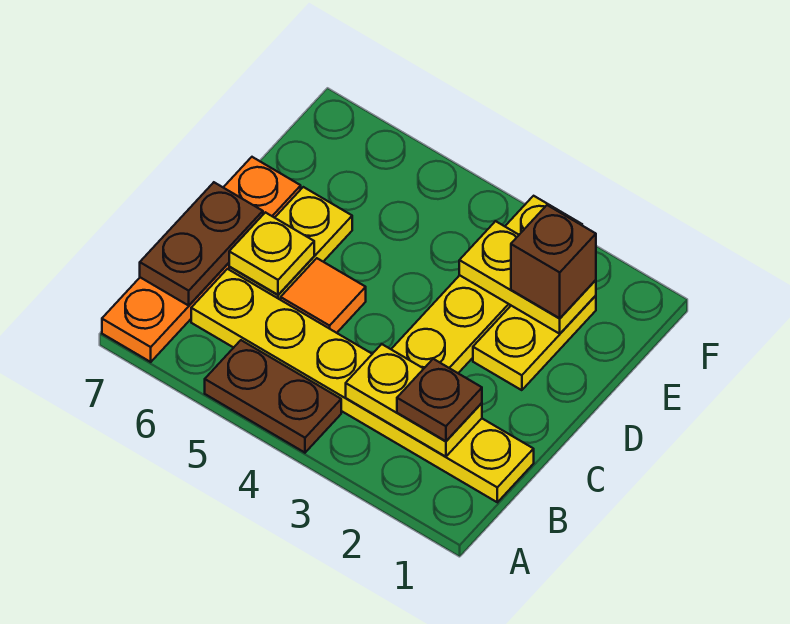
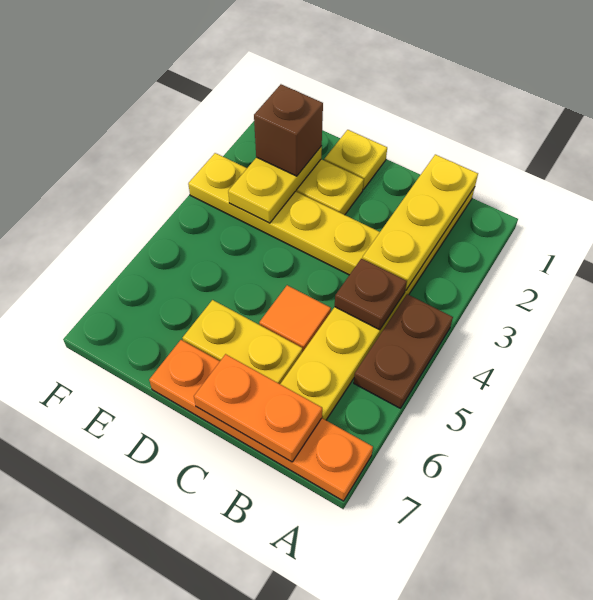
yellow 1x2 plate [346,344,482,457] -> yellow 1x3 plate [362,154,478,290]
brown 1x1 plate [397,359,482,441] -> brown 1x1 plate moved to [335,259,407,330]
brown 1x2 plate [140,182,263,305] -> orange 1x2 plate [194,354,322,462]
yellow 1x1 plate [229,212,314,295] -> yellow 1x1 plate moved to [324,130,387,189]

